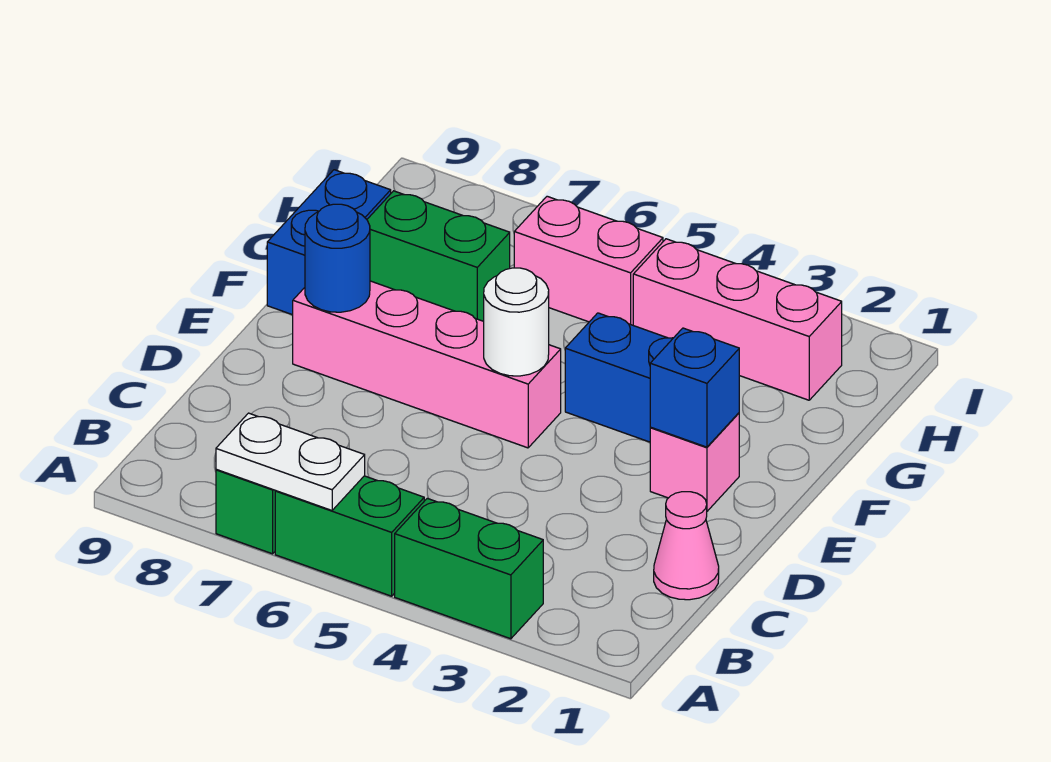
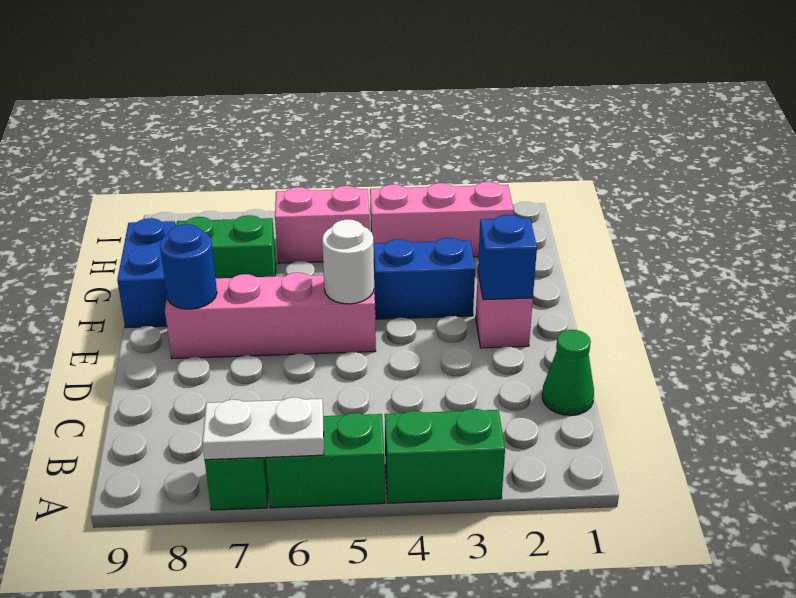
pink 1x1 cone [654,492,719,600] -> green 1x1 cone [542,330,594,415]

